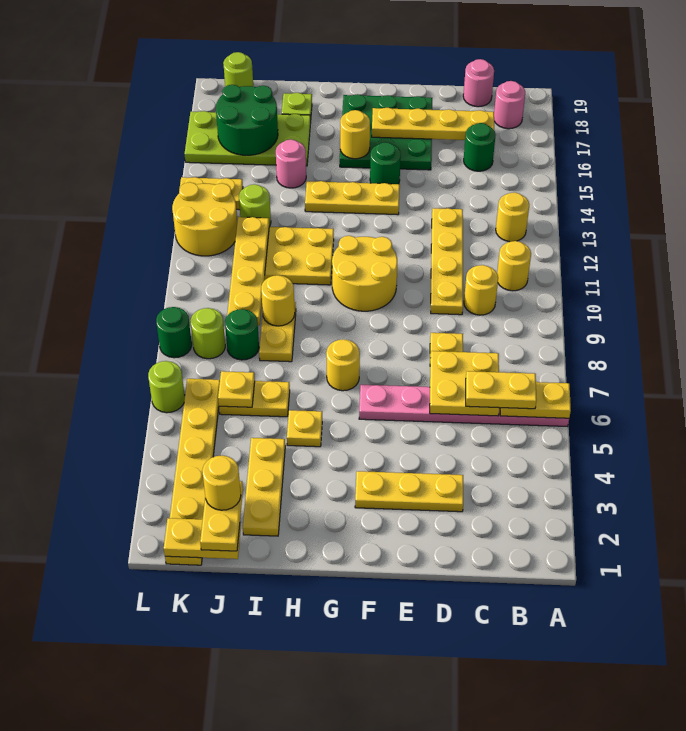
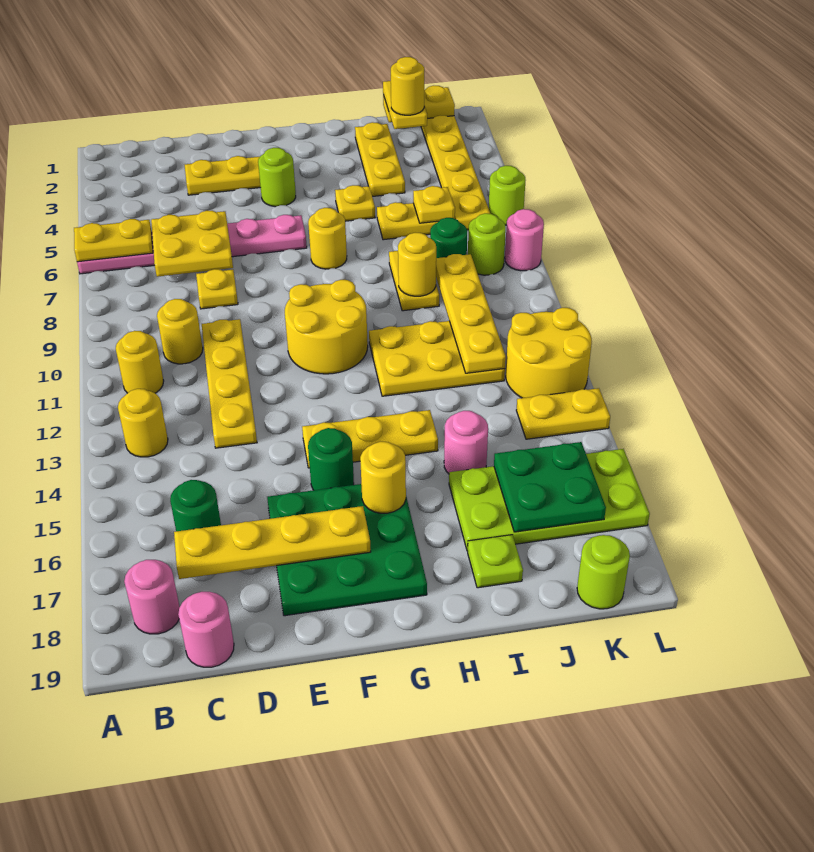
yellow 1x2 plate [466,371,537,409] -> none
lime 1x1 round brick [239,184,271,227] -> lime 1x1 round brick moved to [258,148,296,207]
green 2x2 round brick [216,85,278,155] -> green 2x2 plate [494,442,606,532]
green 1x1 round brick [156,307,192,358] -> pink 1x1 round brick [505,209,544,271]

